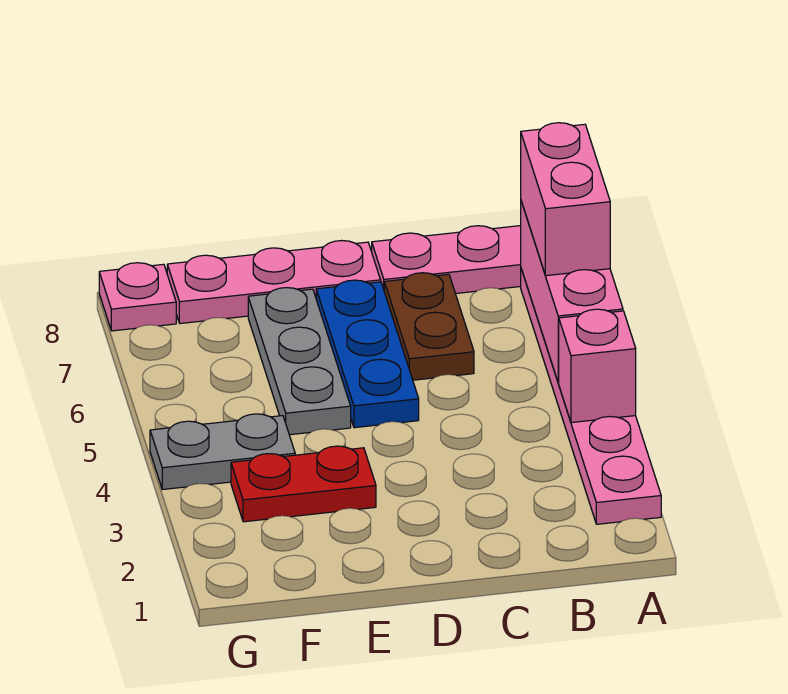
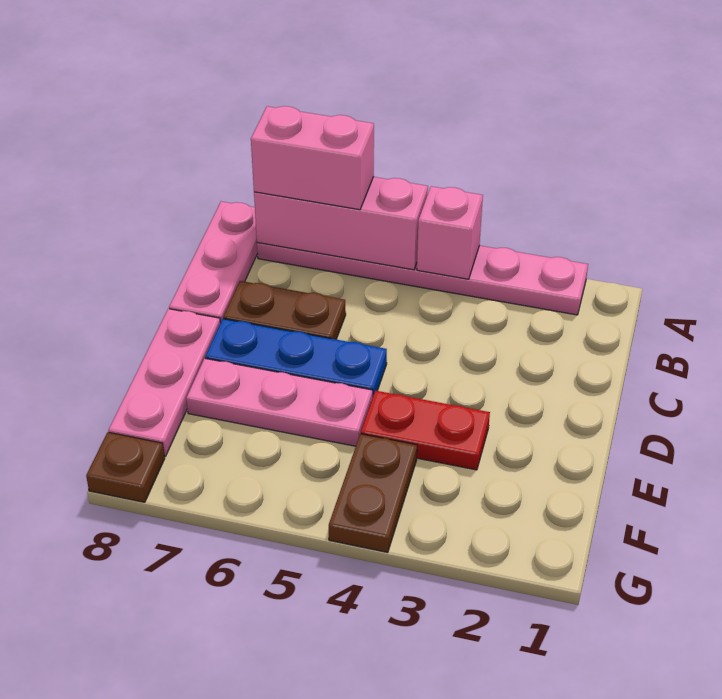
red 1x2 plate [231,446,376,522] -> red 1x2 plate turned to [361,391,490,470]
grey 1x3 plate [248,288,351,435] -> pink 1x3 plate [186,358,372,446]
grey 1x2 plate [150,414,295,490] -> brown 1x2 plate [329,434,417,552]
pink 1x1 plate [99,263,176,331] -> brown 1x1 plate [86,432,165,502]

